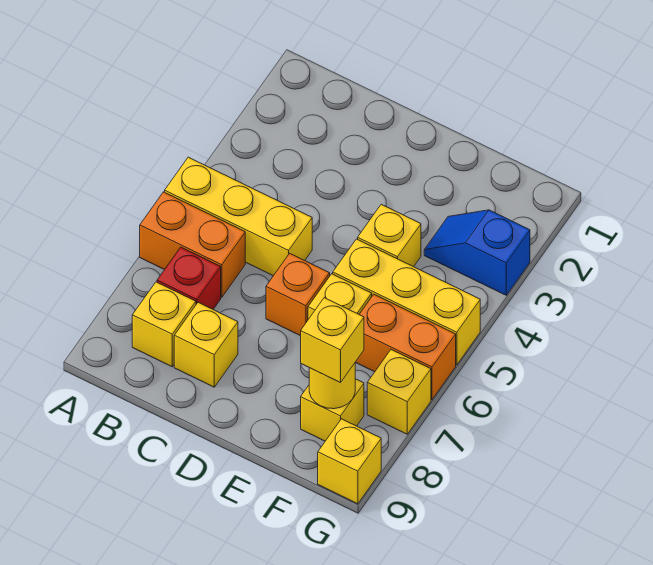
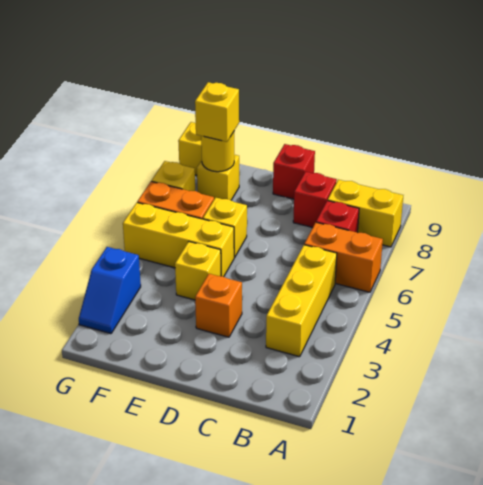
yellow 1x3 brick [165,157,312,276] -> yellow 1x3 brick turned to [266,245,337,357]
yellow 1x1 brick [132,282,196,367] -> yellow 1x2 brick [328,180,403,247]
yellow 1x1 brick [174,302,238,387] -> red 1x1 brick [293,172,337,227]
orange 1x1 brick [266,253,330,336] -> orange 1x1 brick moved to [195,274,242,337]
none -> red 1x1 brick [273,144,315,199]
blue 1x2 slope [424,210,530,295] -> blue 1x2 slope turned to [79,247,141,334]

